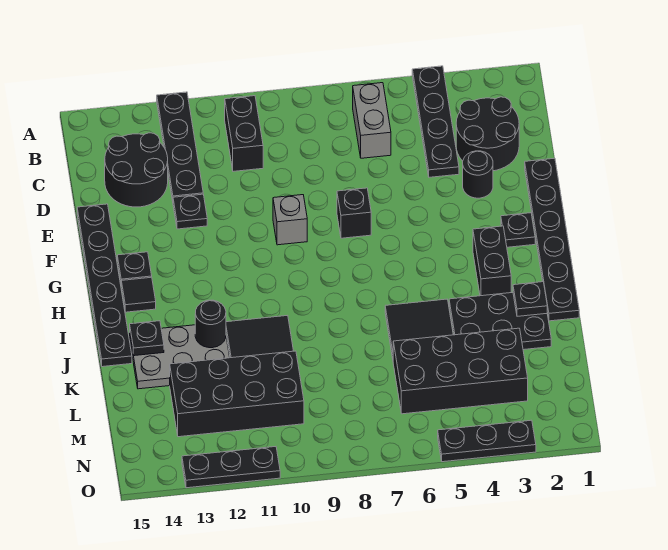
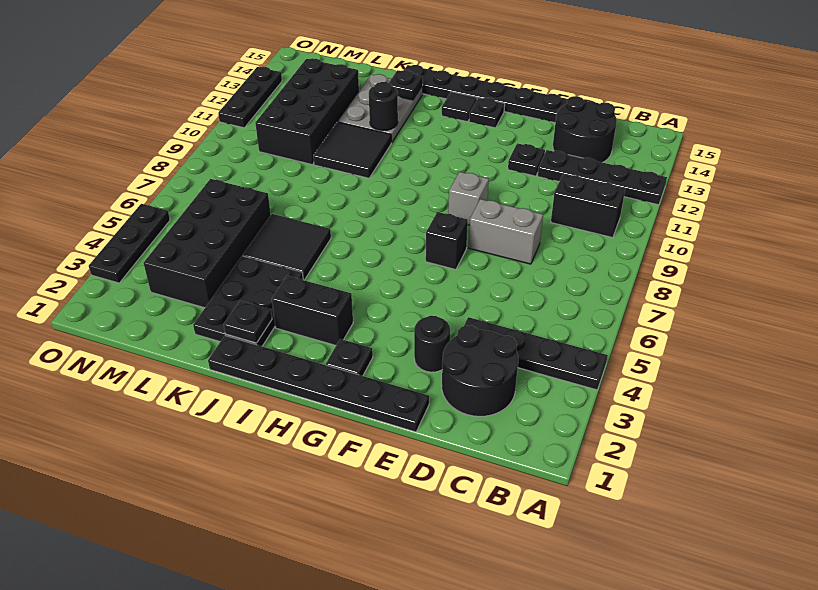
grey 1x2 brick [353,83,391,158] -> grey 1x2 brick moved to [469,199,543,264]

